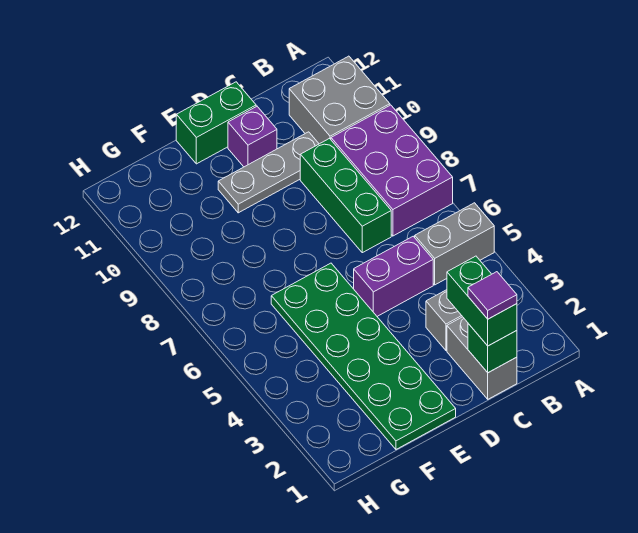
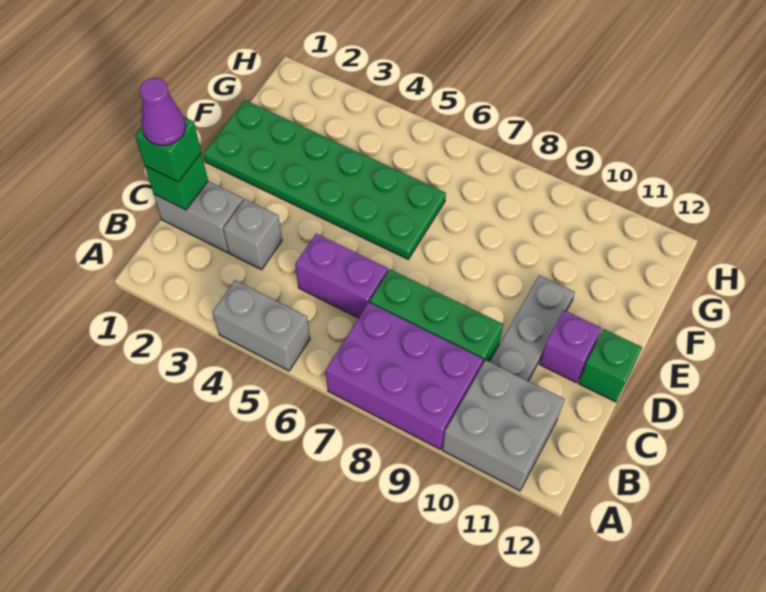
grey 1x2 brick [415,203,494,285] -> grey 1x2 brick turned to [213,280,310,371]
green 1x2 brick [447,256,517,346] -> green 1x1 brick [135,117,201,182]
purple 1x1 tile [468,272,517,319] -> purple 1x1 cone [140,78,186,145]
purple 1x2 brick [354,236,433,316] -> purple 1x2 brick turned to [295,234,388,318]
green 1x2 brick [176,82,256,164] -> green 1x1 brick [579,329,642,402]

